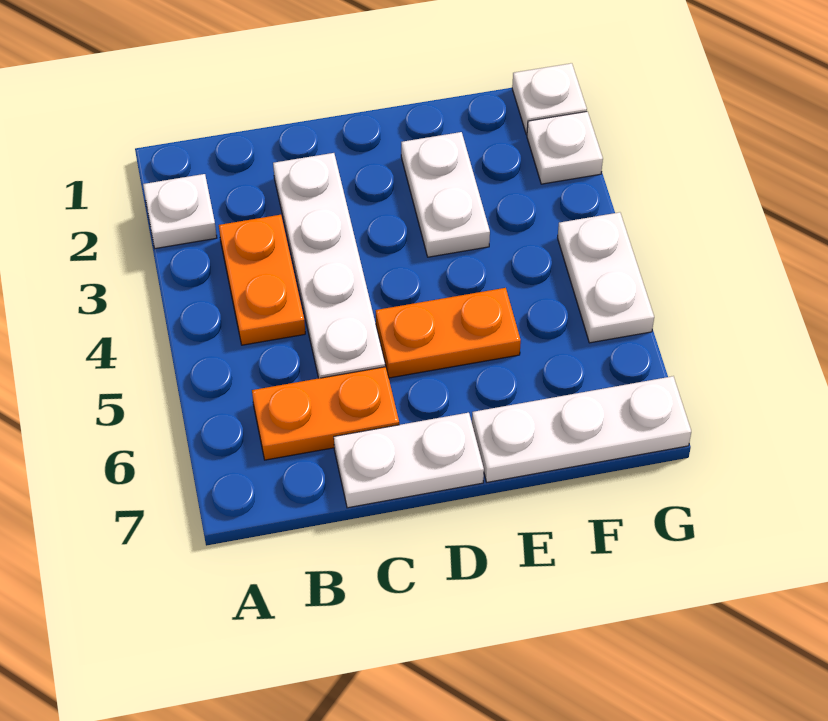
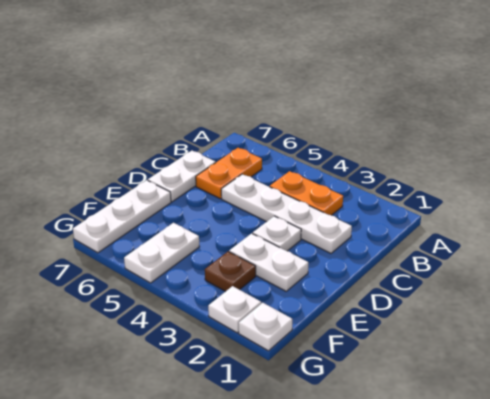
white 1x1 plate [143,174,217,249] -> white 1x1 plate moved to [253,216,301,251]
orange 1x2 plate [376,288,521,378] -> none
none -> brown 1x1 plate [205,251,256,292]
white 1x2 plate [558,212,654,343] -> white 1x2 plate turned to [124,223,199,283]

